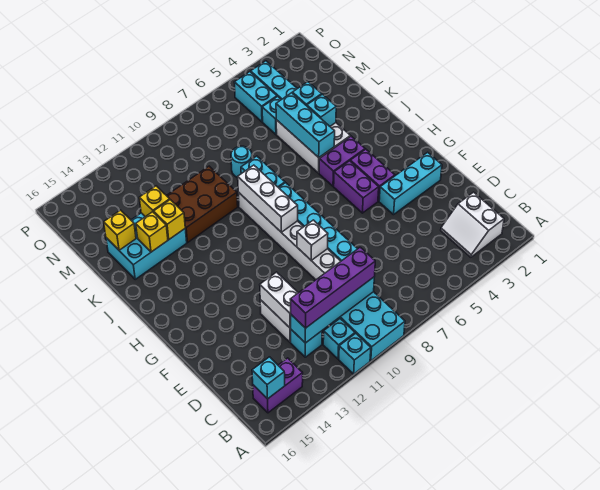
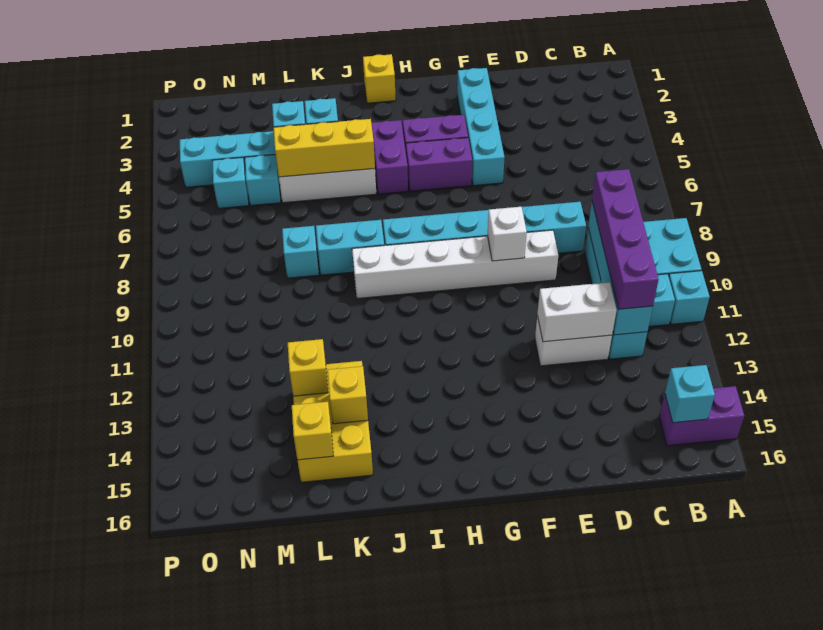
white 2x2 slope [441,192,504,257] -> none
purple 1x2 brick [253,358,303,413] -> purple 1x2 brick turned to [659,386,744,446]
cyan 1x3 brick [379,152,442,215] -> cyan 1x4 brick [457,68,504,186]
white 1x3 brick [238,165,298,232] -> none
cyan 1x3 brick [276,93,335,158] -> yellow 1x3 brick [274,119,375,177]
brown 2x3 brick [166,166,238,242] -> none
cyan 2x3 brick [106,213,187,279] -> yellow 2x3 brick [293,361,373,482]
yellow 1x1 brick [154,200,185,239] -> yellow 1x1 brick moved to [363,54,396,103]
cyan 1x1 round brick [231,146,252,178] -> cyan 1x1 brick [282,226,319,278]
cyan 1x2 brick [234,72,277,122] -> cyan 1x1 brick [212,157,249,209]

